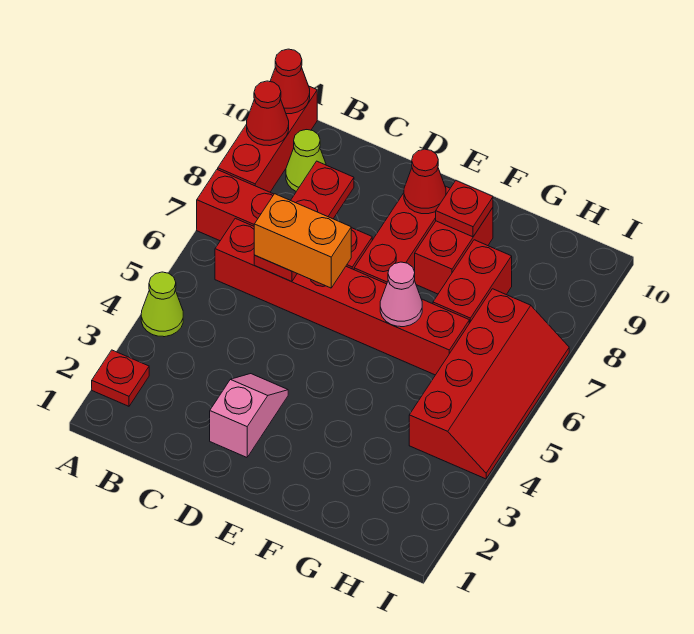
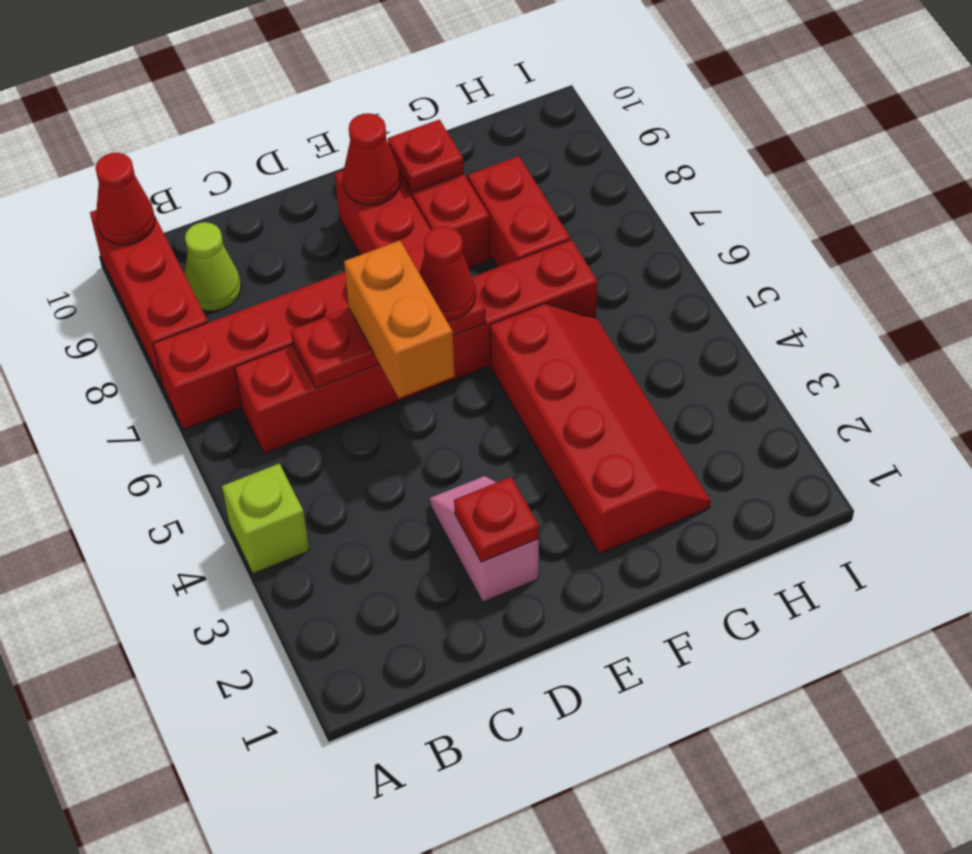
red 1x1 plate [92,350,149,406] -> red 1x1 plate moved to [454,477,539,562]
lime 1x1 cone [141,272,183,337] -> lime 1x1 brick [222,464,309,574]
red 1x1 cone [247,81,289,146] -> red 1x1 cone moved to [419,227,475,321]
red 1x3 plate [254,161,354,282] -> red 1x3 plate turned to [291,292,486,388]
orange 1x2 brick [254,194,351,288] -> orange 1x2 brick turned to [344,240,455,398]
pink 1x1 cone [380,262,422,327] -> none
red 2x4 slope [409,289,569,479] -> red 2x4 slope moved to [490,304,711,554]

